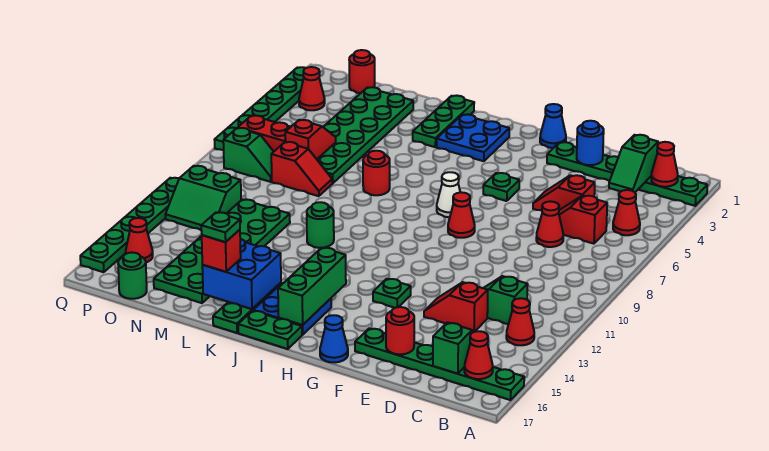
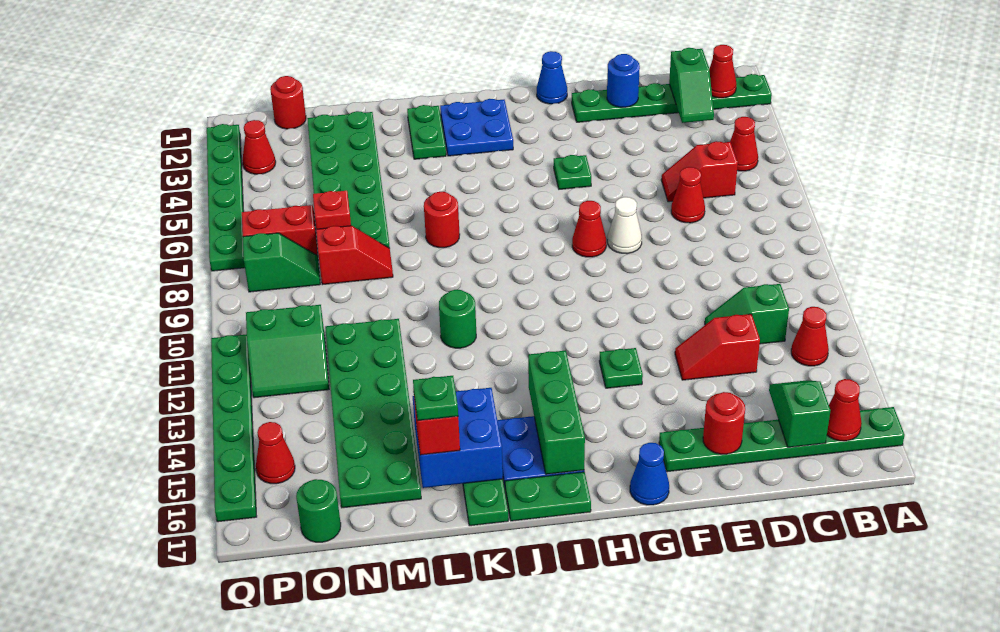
red 1x2 slope [533,175,595,210] -> none
white 1x1 cone [437,172,460,217] -> white 1x1 cone moved to [608,197,642,254]
green 1x3 plate [413,96,474,147] -> green 1x2 plate [407,105,446,159]

